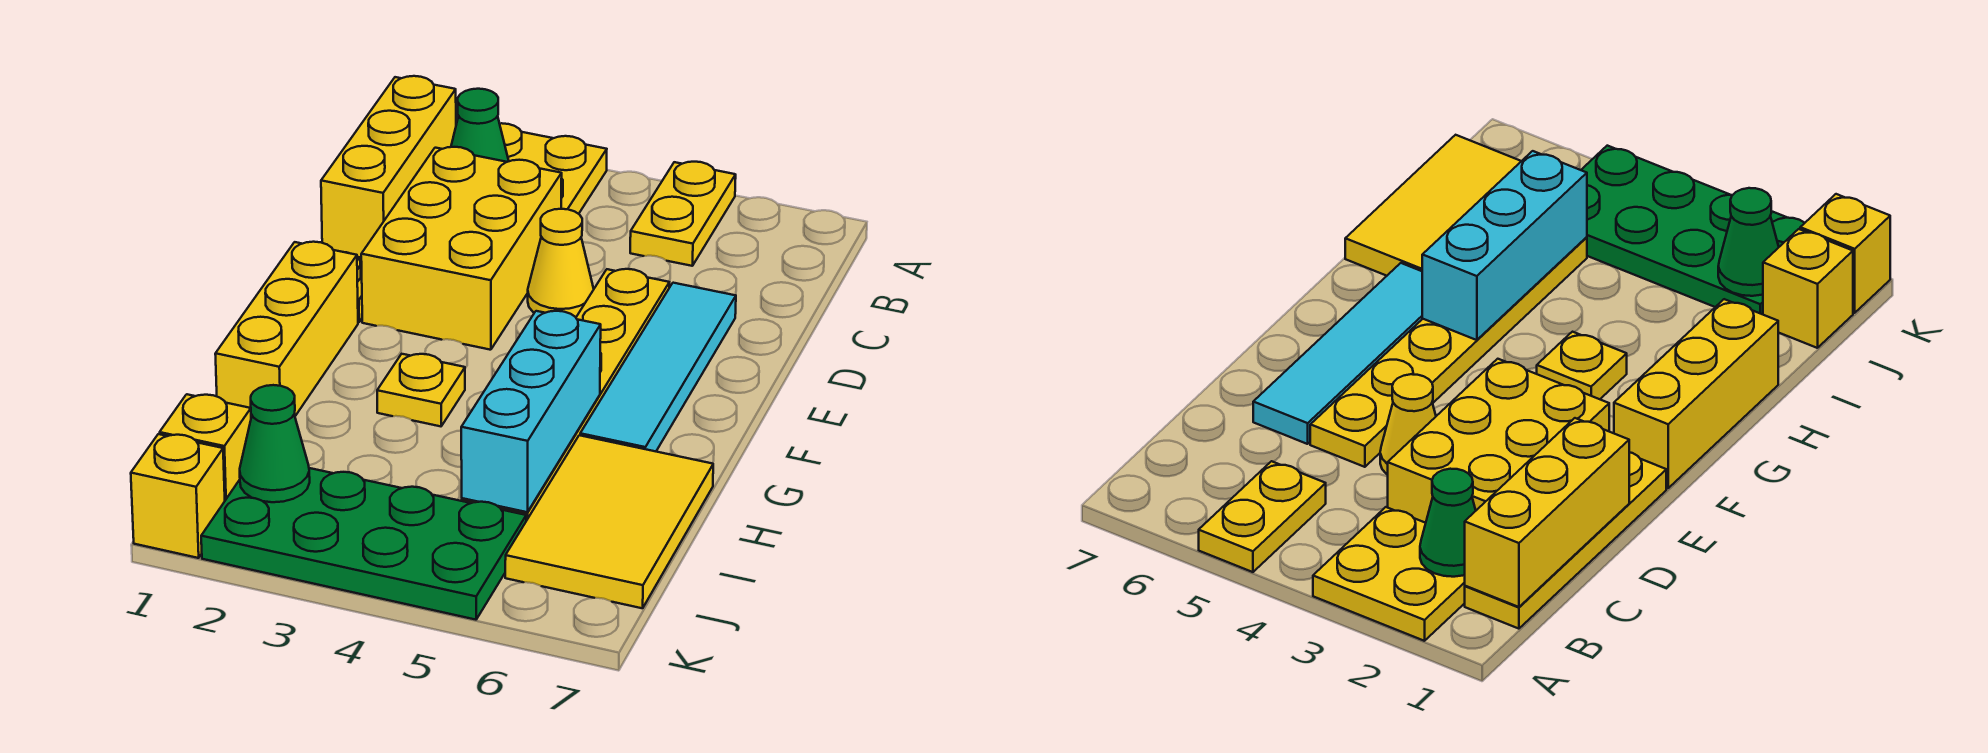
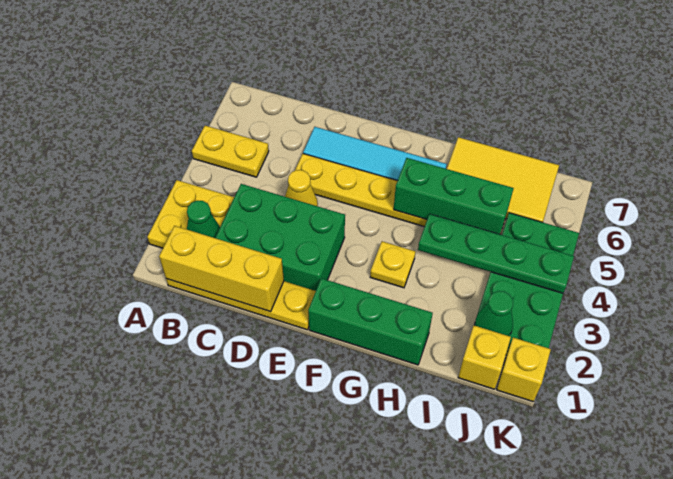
yellow 2x3 brick [361,147,562,350] -> green 2x3 brick [215,184,345,291]
yellow 1x3 brick [215,242,358,417] -> green 1x3 brick [308,278,433,365]
cyan 1x3 brick [461,311,601,512] -> green 1x3 brick [394,158,514,234]
none -> green 1x4 plate [418,214,574,293]

